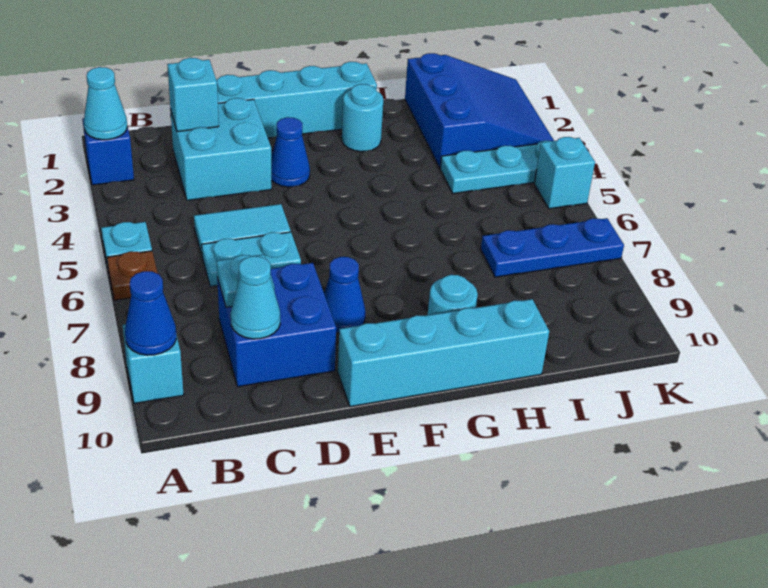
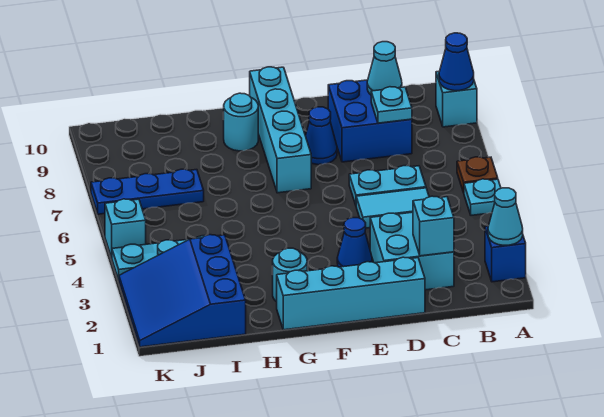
cyan 1x4 brick [338,299,549,407] -> cyan 1x4 brick turned to [250,67,311,193]

